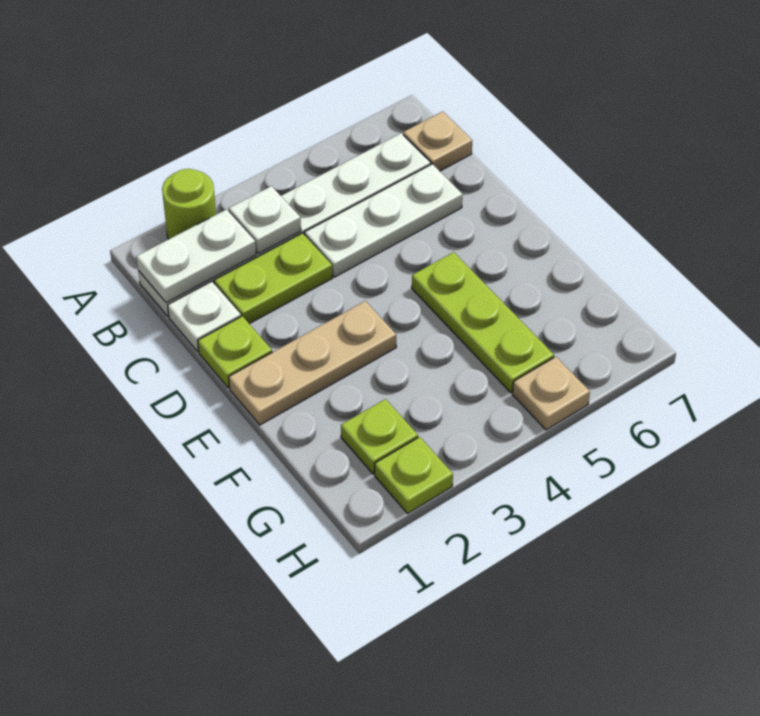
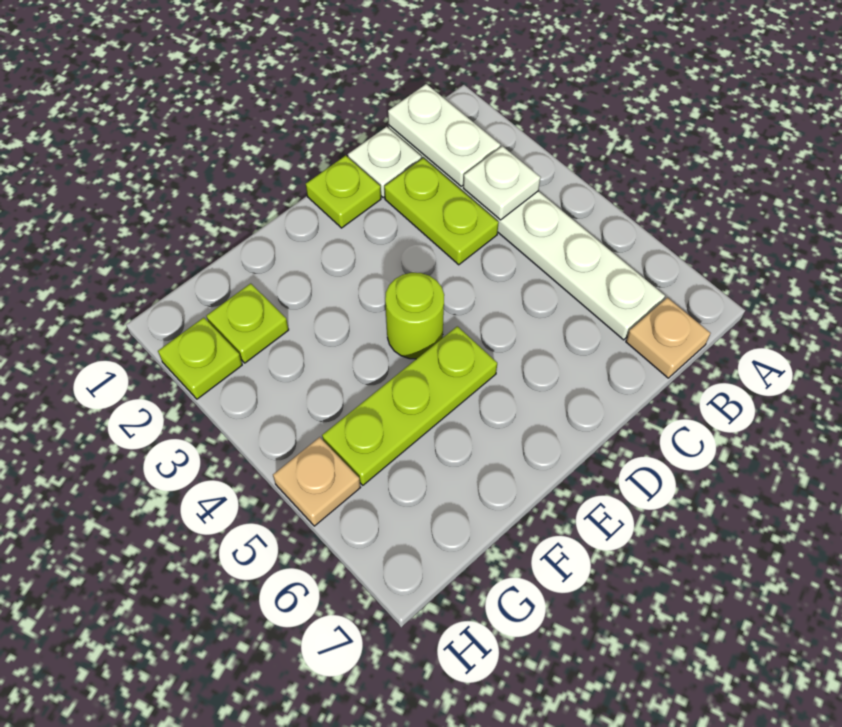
lime 1x1 round brick [162,169,216,239] -> lime 1x1 round brick moved to [385,273,444,359]
white 1x3 plate [305,164,463,277] -> none
tan 1x3 plate [229,301,396,425] -> none

